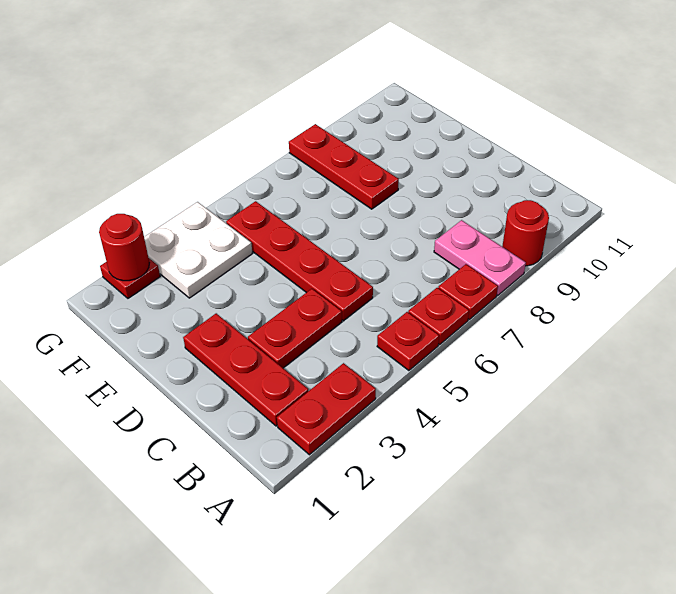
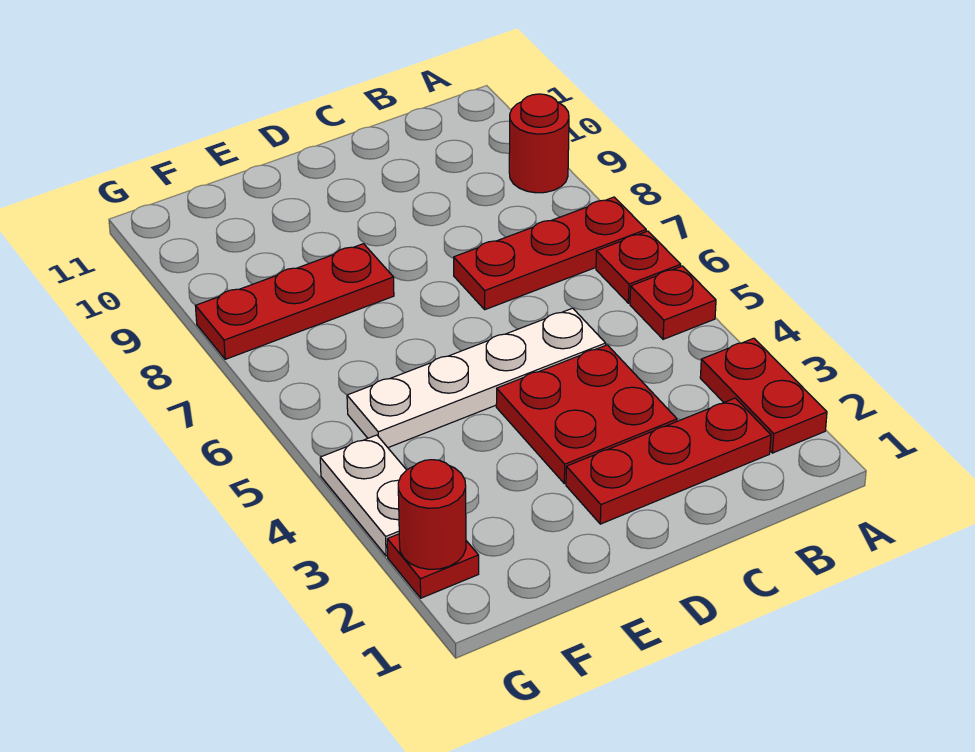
red 1x1 plate [438,264,498,319] -> red 1x3 plate [454,197,646,310]
pink 1x2 plate [434,220,526,296] -> none
red 1x2 plate [248,289,342,368] -> red 2x2 plate [496,345,677,484]
red 1x4 plate [226,201,373,321] -> white 1x4 plate [347,308,606,448]
white 2x2 plate [144,202,252,298] -> white 1x2 plate [320,435,406,556]

